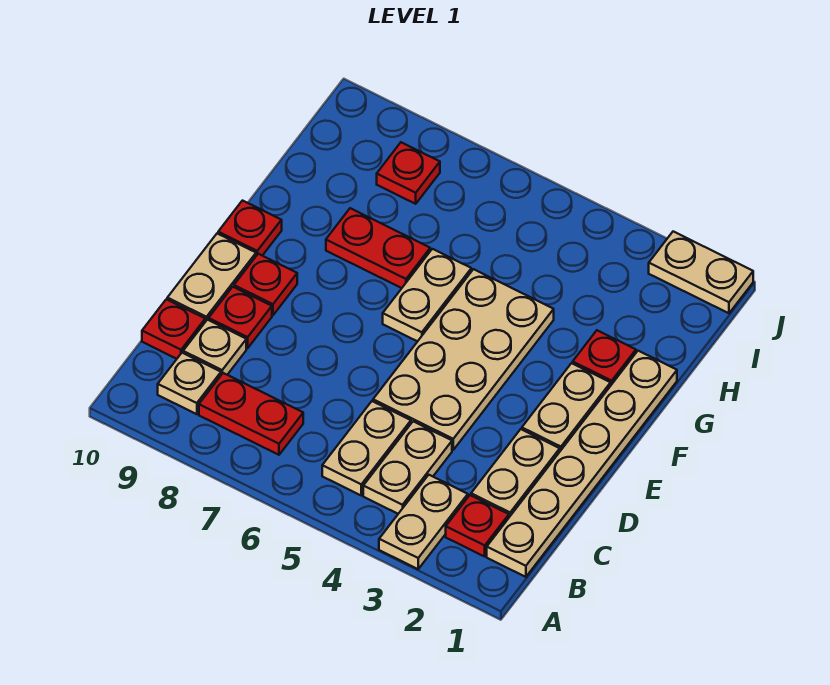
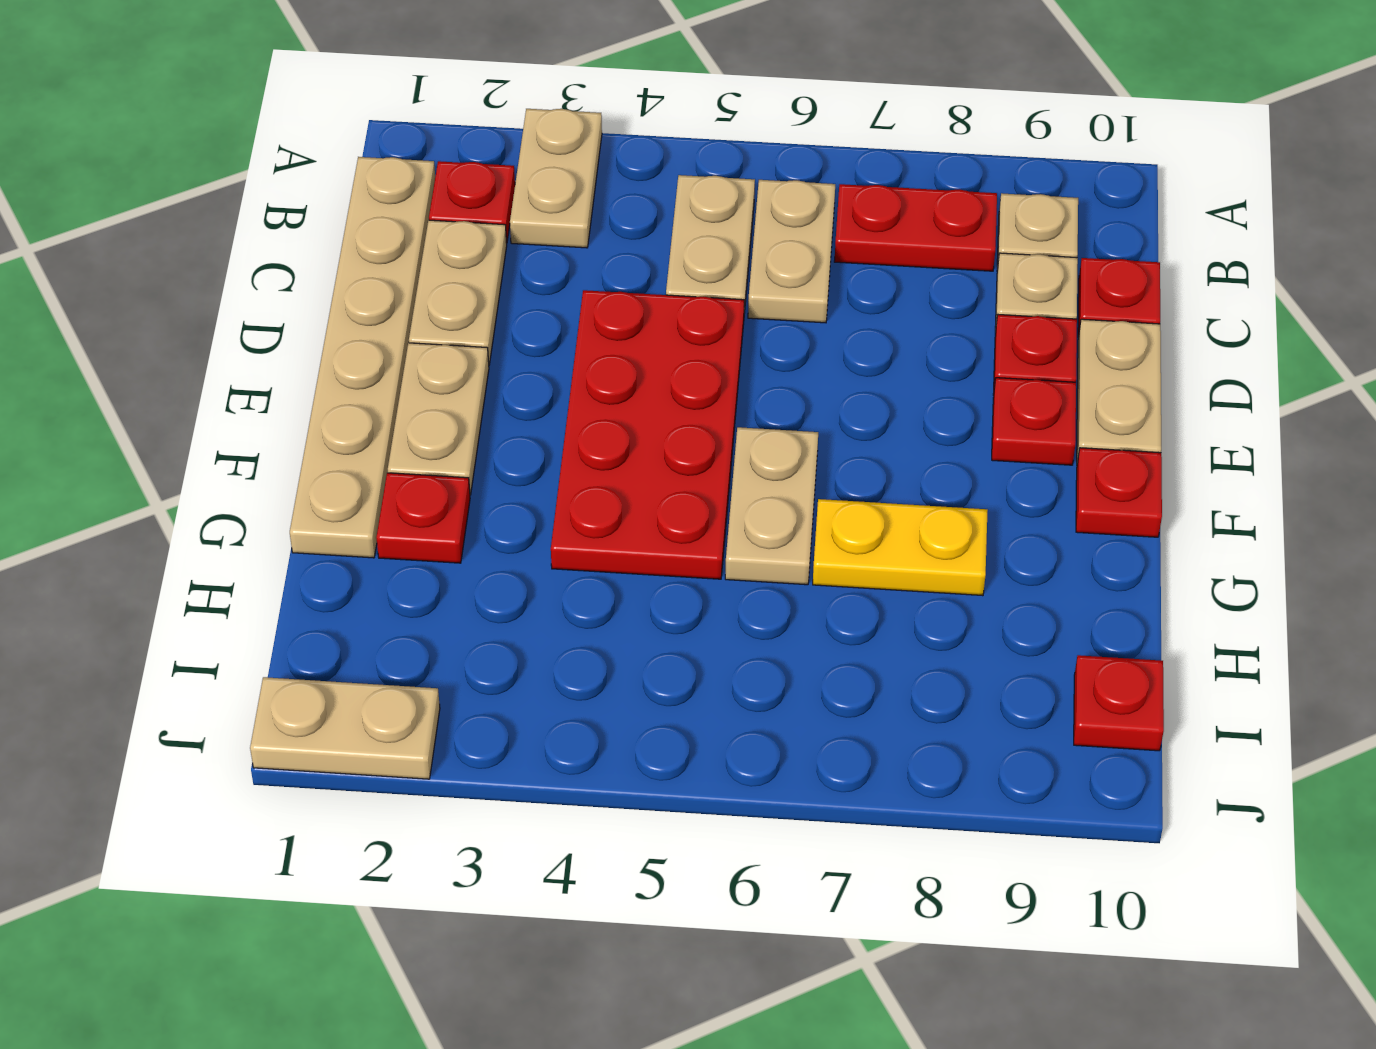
tan 1x2 plate [363,421,452,514] -> tan 1x2 plate moved to [748,180,835,323]
tan 2x4 plate [373,269,554,450] -> red 2x4 plate [551,290,744,579]
red 1x2 plate [326,208,430,288] -> yellow 1x2 plate [813,499,988,596]
red 1x1 plate [377,142,440,204] -> red 1x1 plate moved to [1074,655,1164,751]

